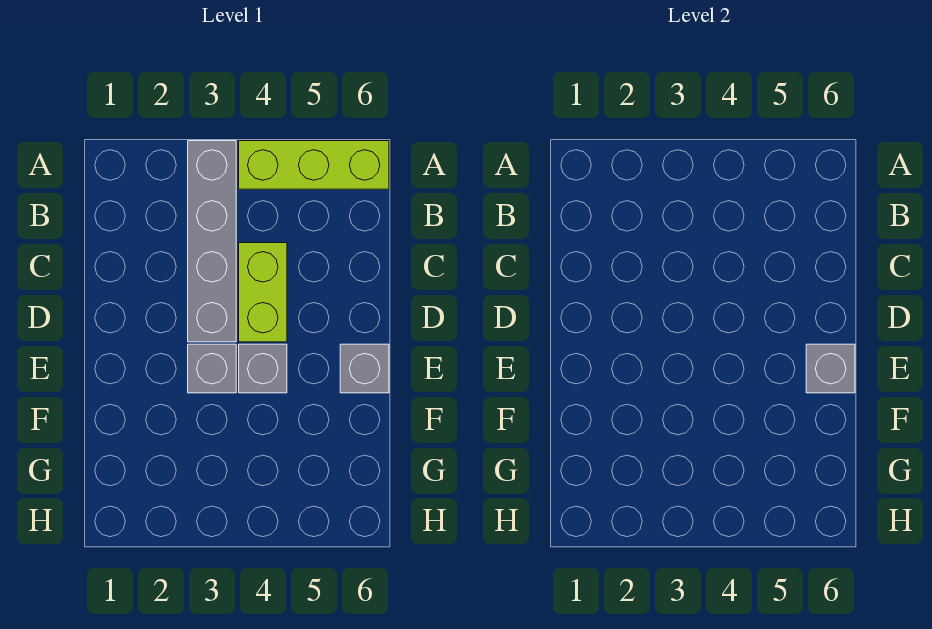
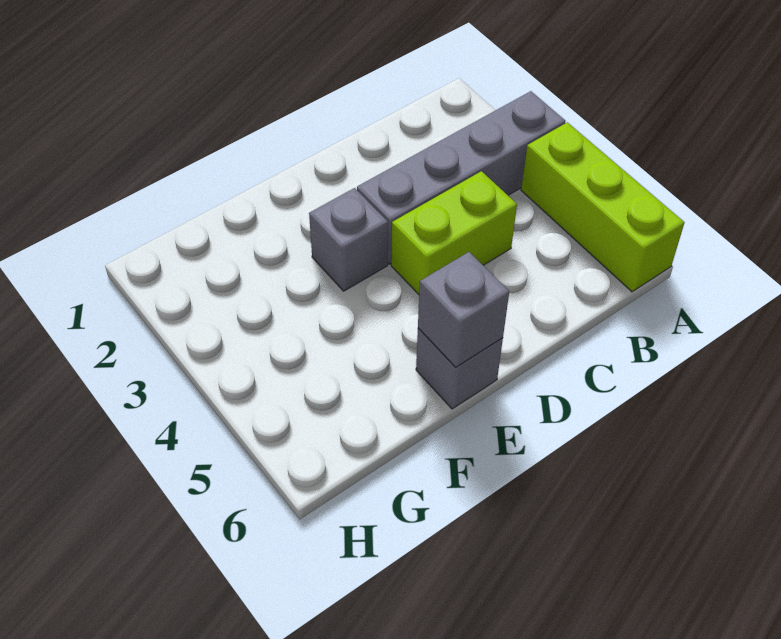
grey 1x1 brick [239,344,287,393] -> none

